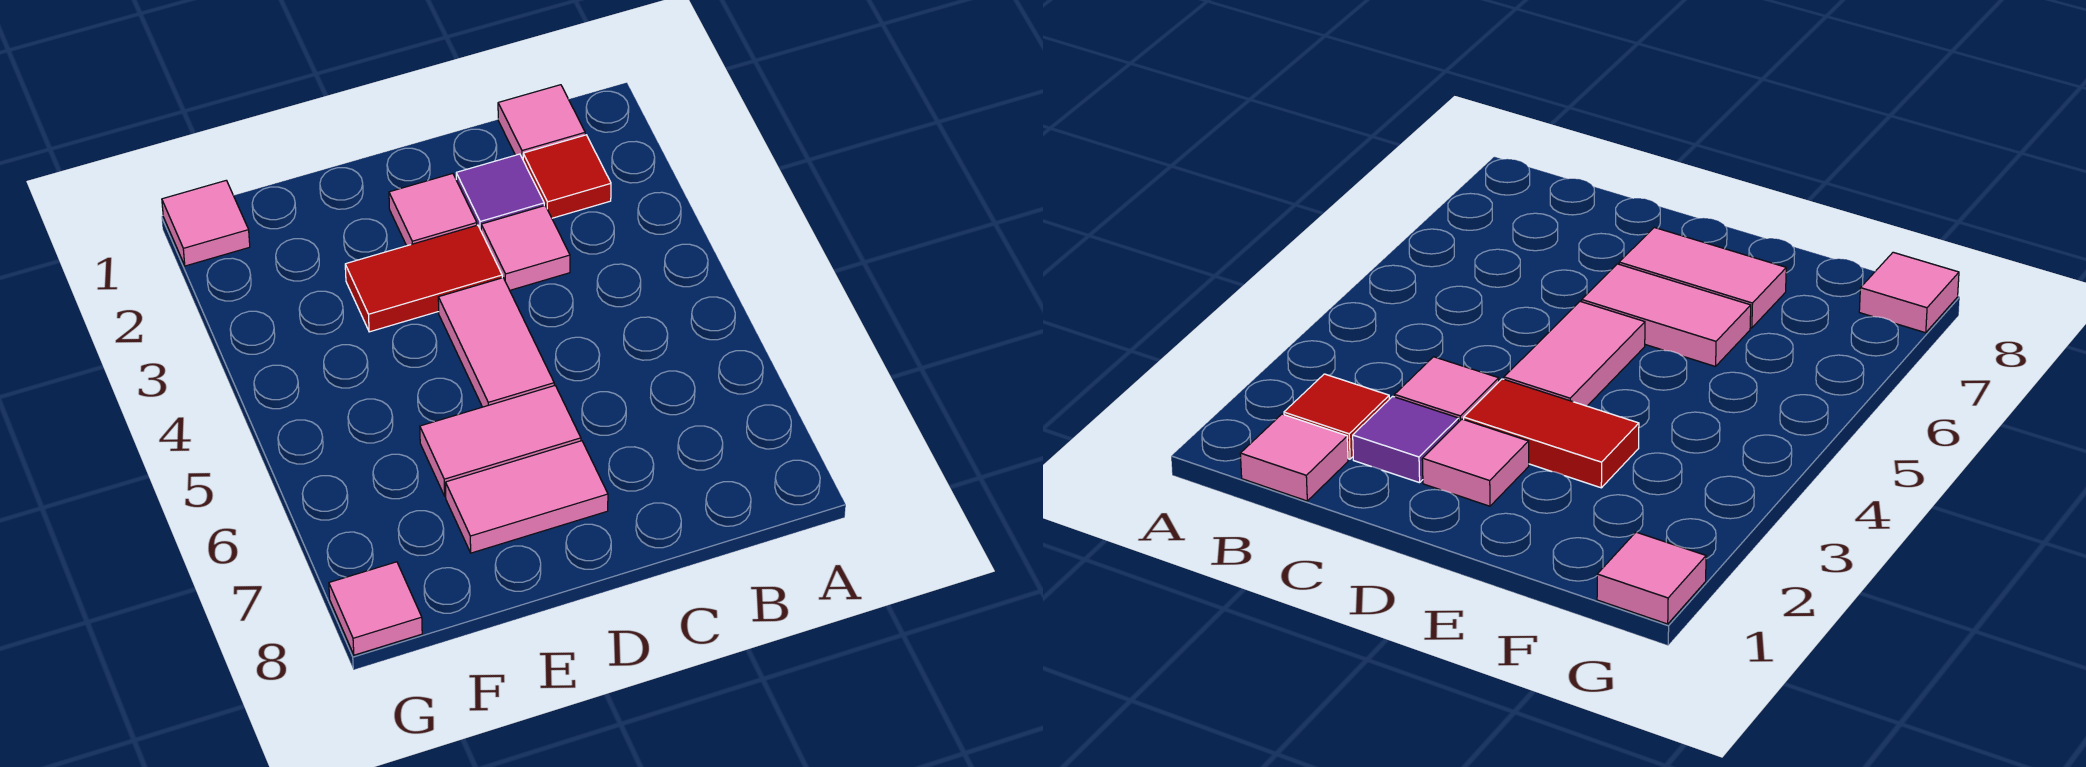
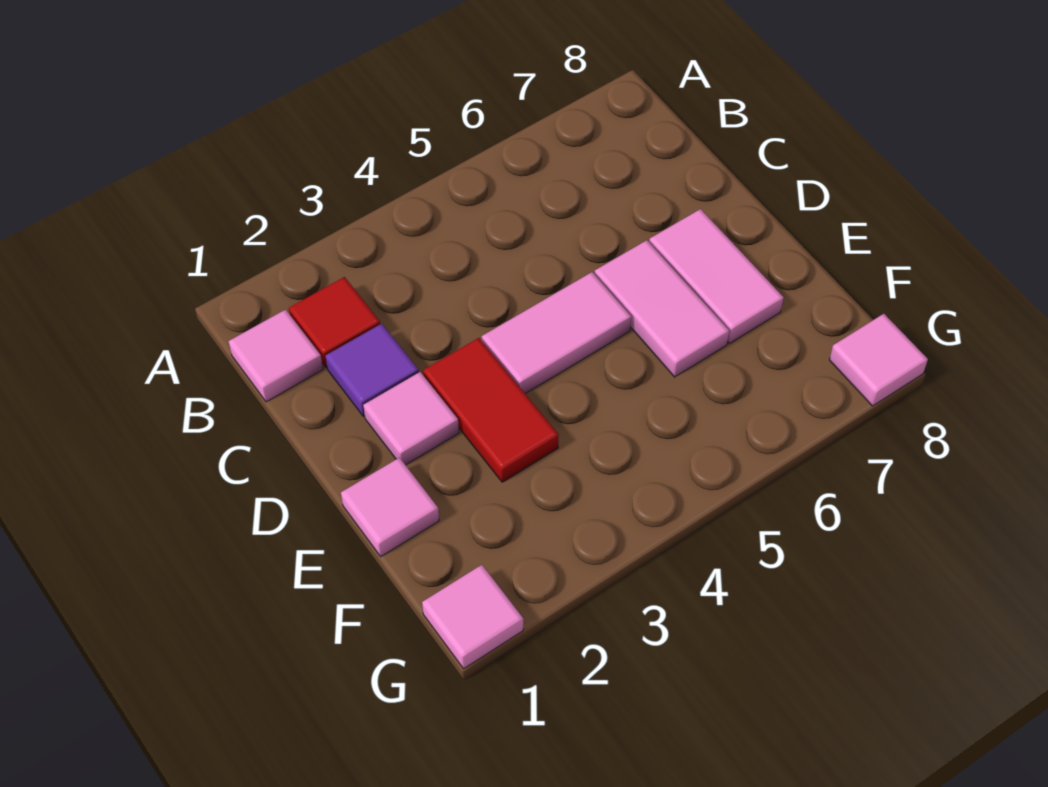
pink 1x1 tile [481,206,570,290] -> pink 1x1 tile moved to [341,458,439,556]

